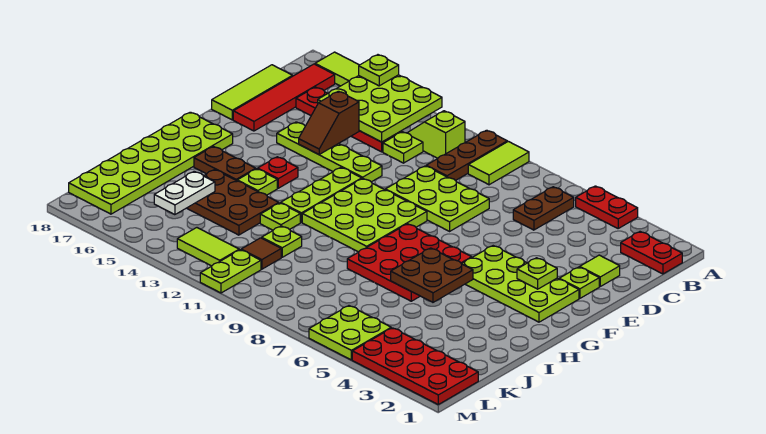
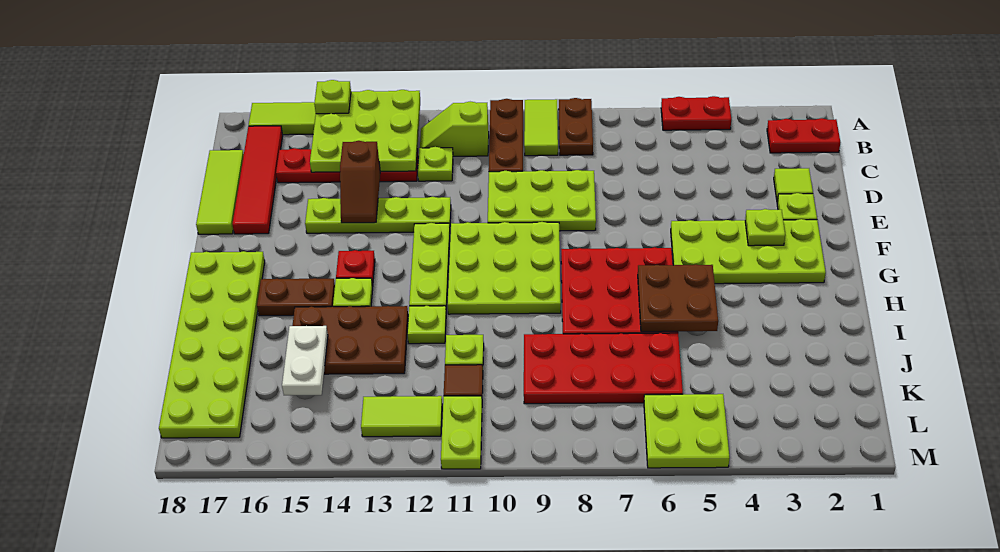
brown 1x2 plate [513,187,574,230] -> brown 1x2 plate moved to [559,98,593,155]
red 2x4 plate [352,328,478,404] -> red 2x4 plate moved to [524,333,683,404]

